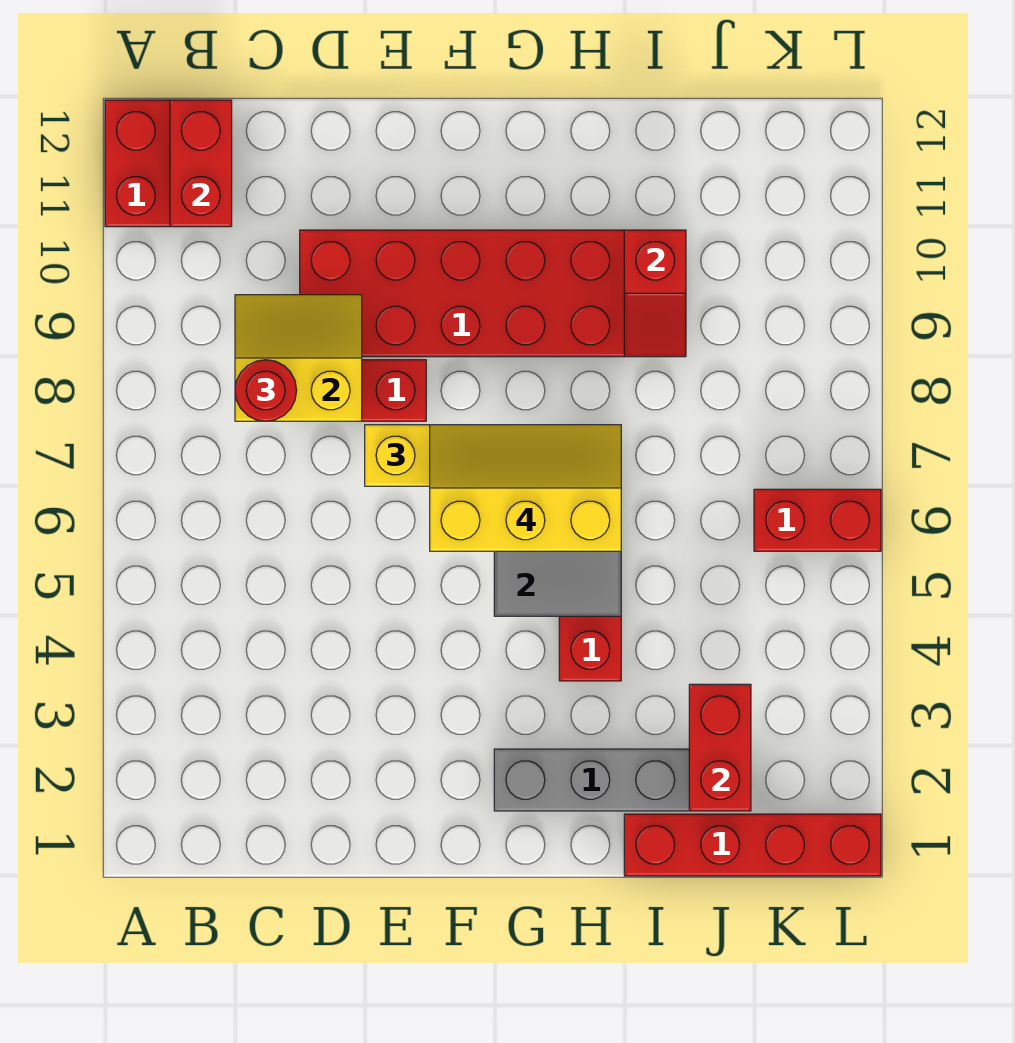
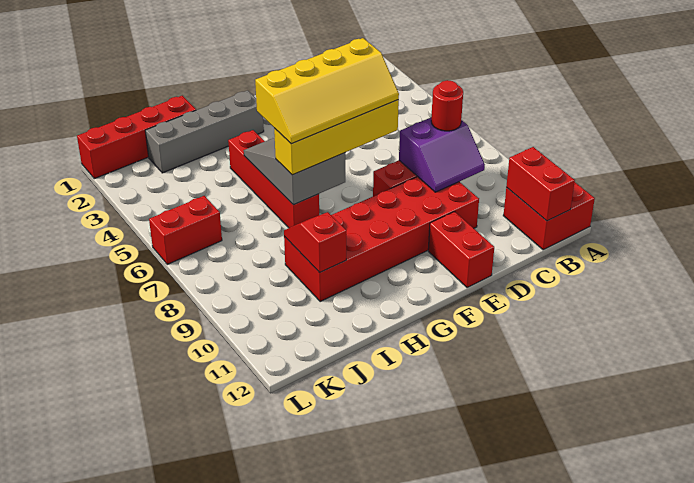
yellow 2x2 slope [235,295,362,421] -> purple 2x2 slope [399,117,485,192]
yellow 2x3 slope [430,425,621,551] -> yellow 2x4 slope [255,38,399,144]
red 1x2 brick [689,684,751,811] -> red 1x2 brick moved to [428,212,494,288]

